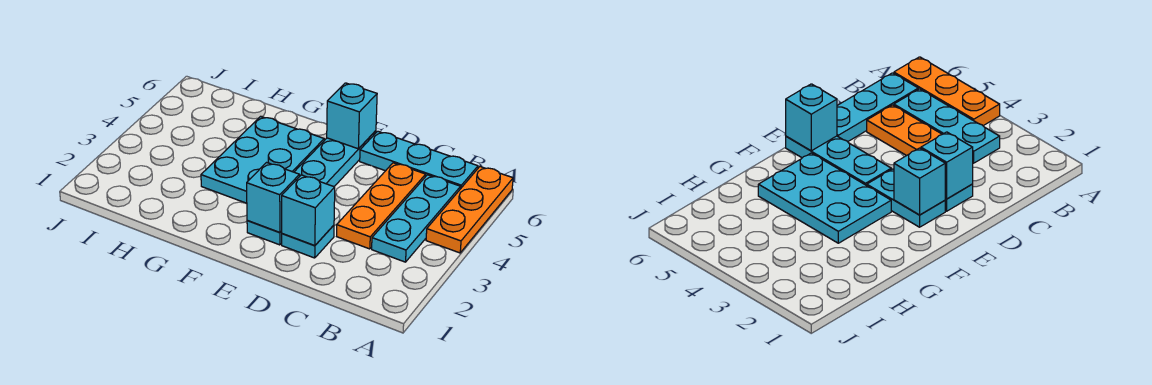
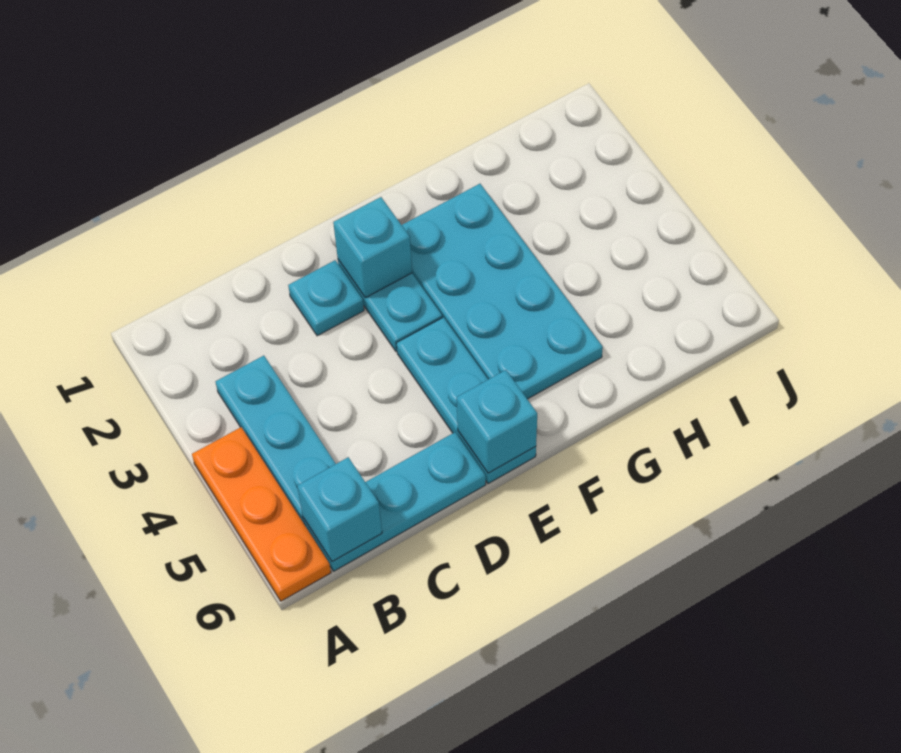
orange 1x3 plate [337,163,426,249] -> none
cyan 1x1 brick [282,175,335,246] -> cyan 1x1 brick moved to [297,457,382,562]
cyan 2x3 plate [201,116,324,203] -> cyan 2x4 plate [402,184,603,399]

